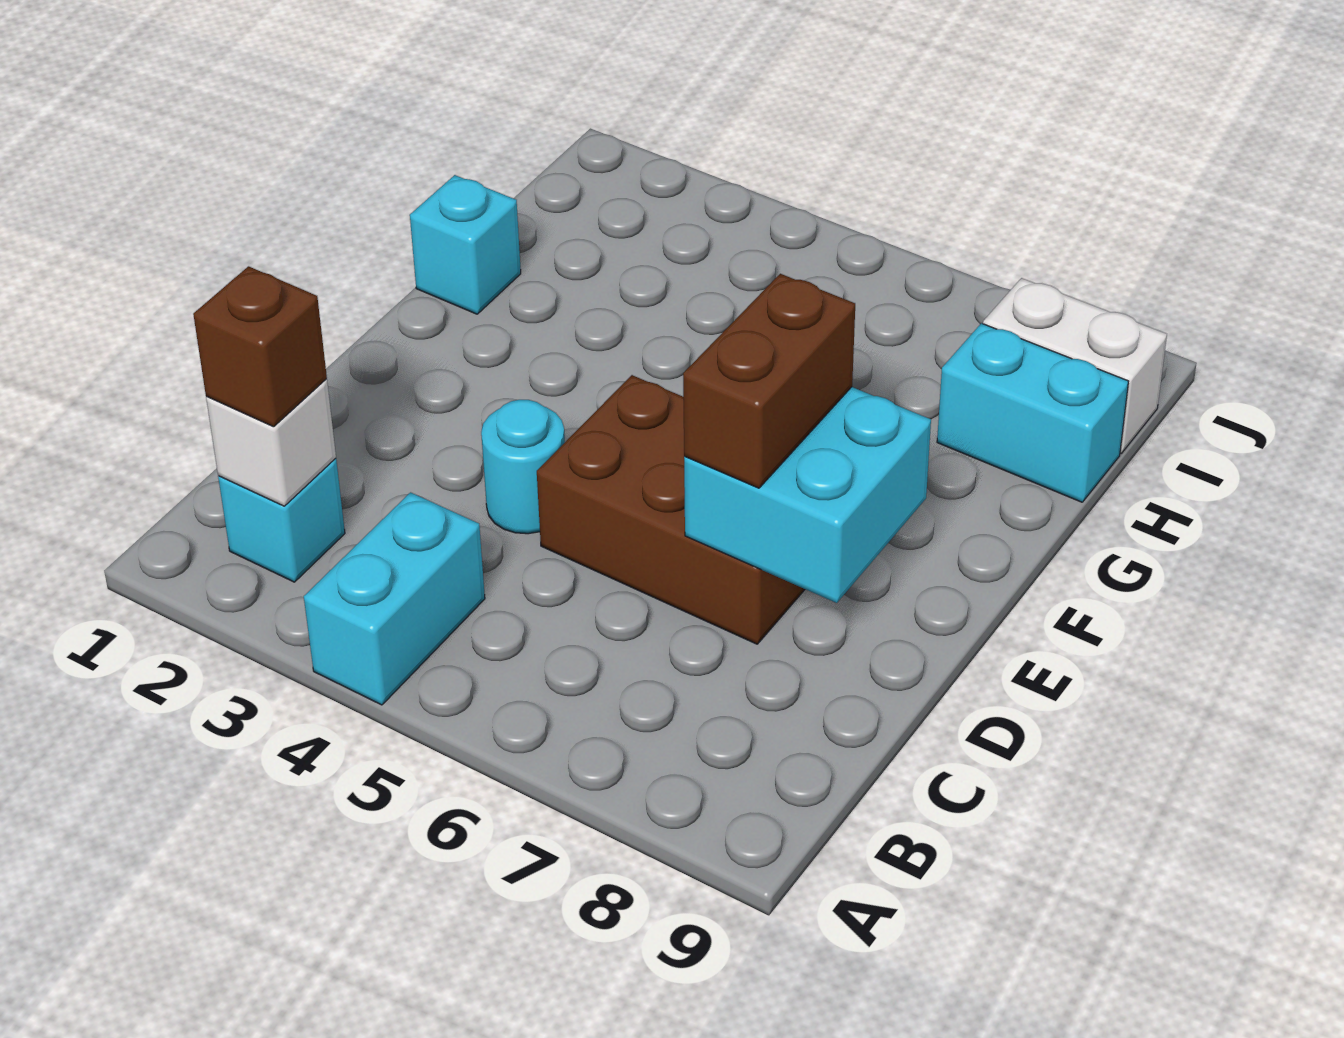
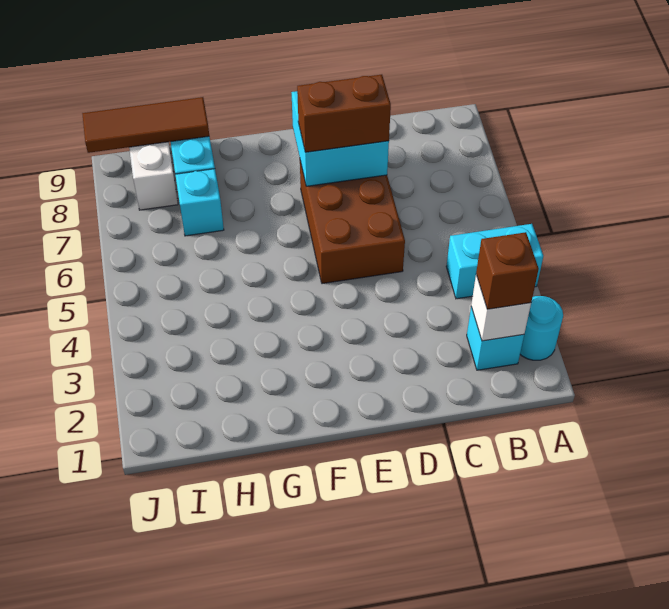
cyan 1x1 round brick [481,400,565,534] -> cyan 1x1 round brick moved to [520,296,563,360]
cyan 1x1 brick [410,175,521,314] -> cyan 1x1 brick moved to [175,169,224,236]
none -> brown 1x3 tile [82,97,209,153]

